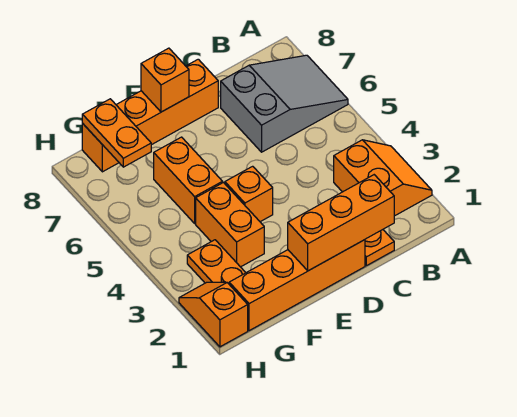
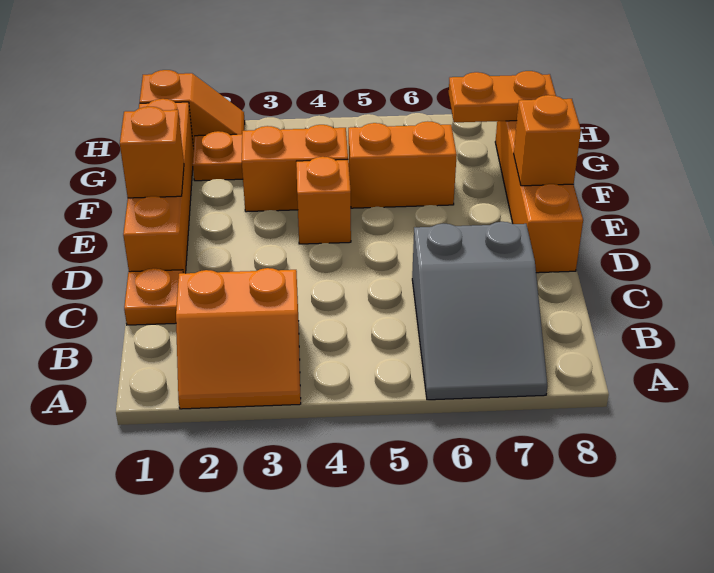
orange 1x3 brick [288,175,394,271] -> orange 1x1 brick [120,107,184,198]

